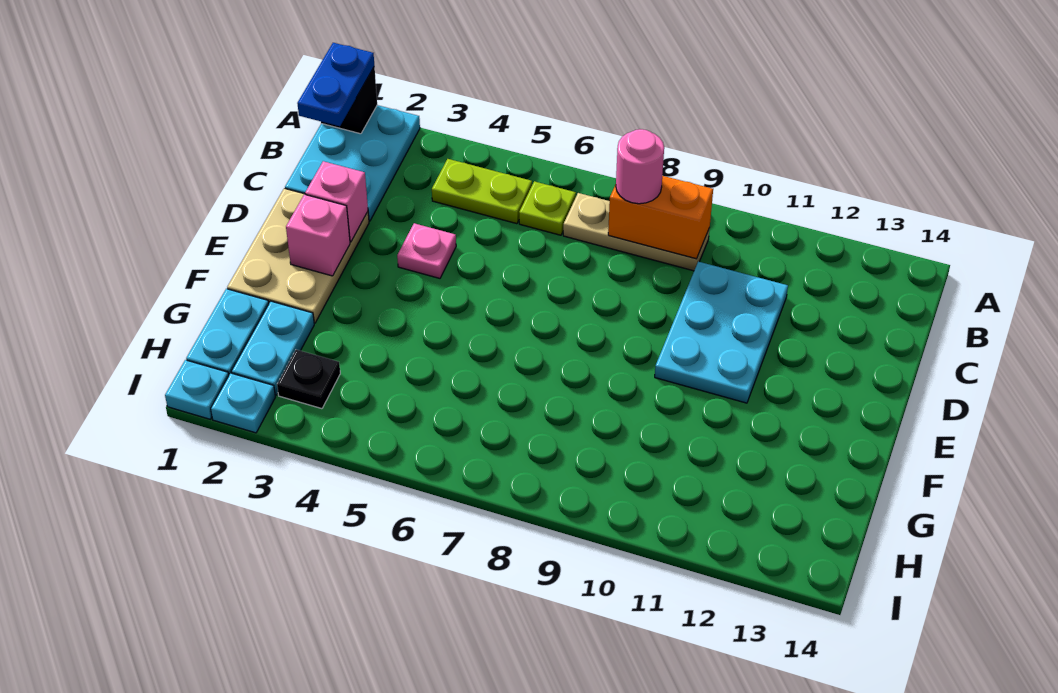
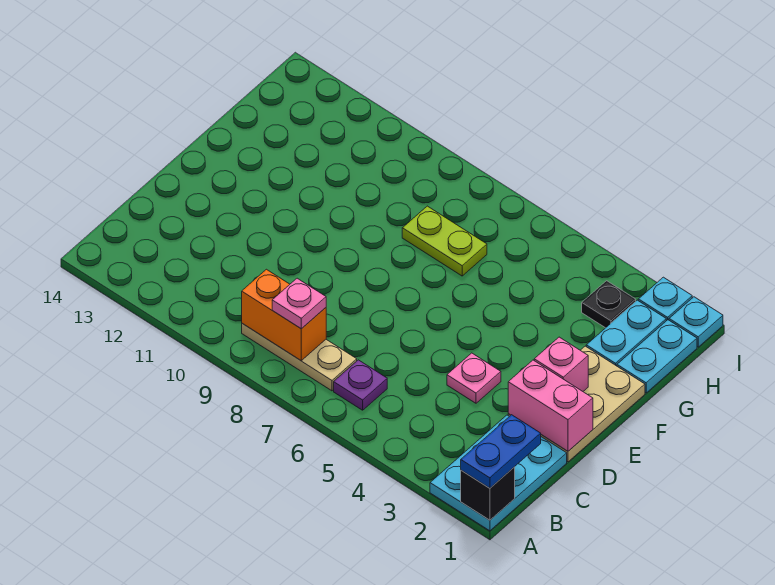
lime 1x2 plate [432,159,532,224] -> lime 1x2 plate moved to [402,206,487,276]
lime 1x1 plate [519,181,576,235] -> purple 1x1 plate [334,360,387,410]
pink 1x1 round brick [616,129,664,204] -> pink 1x1 plate [272,278,326,329]
cyan 2x3 plate [655,262,788,403] -> none
pink 1x1 brick [305,161,368,242] -> pink 1x2 brick [508,360,593,451]

